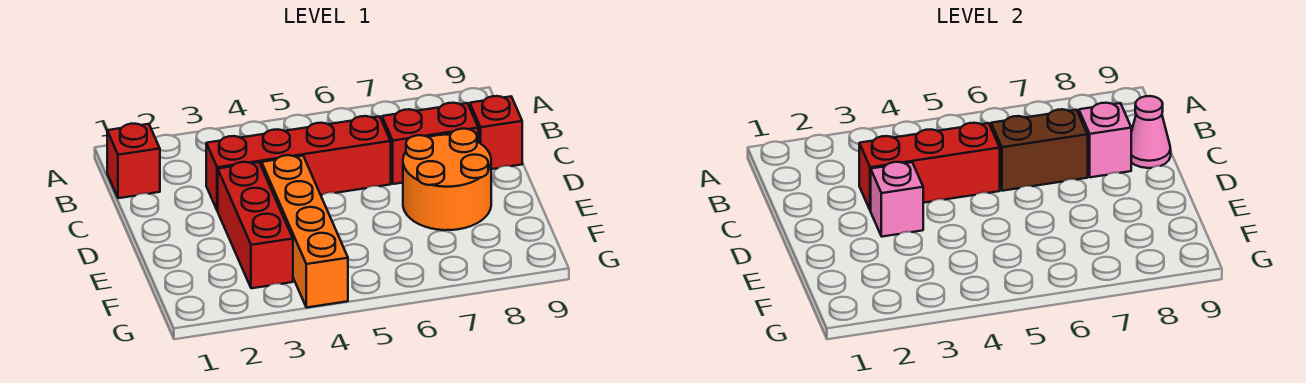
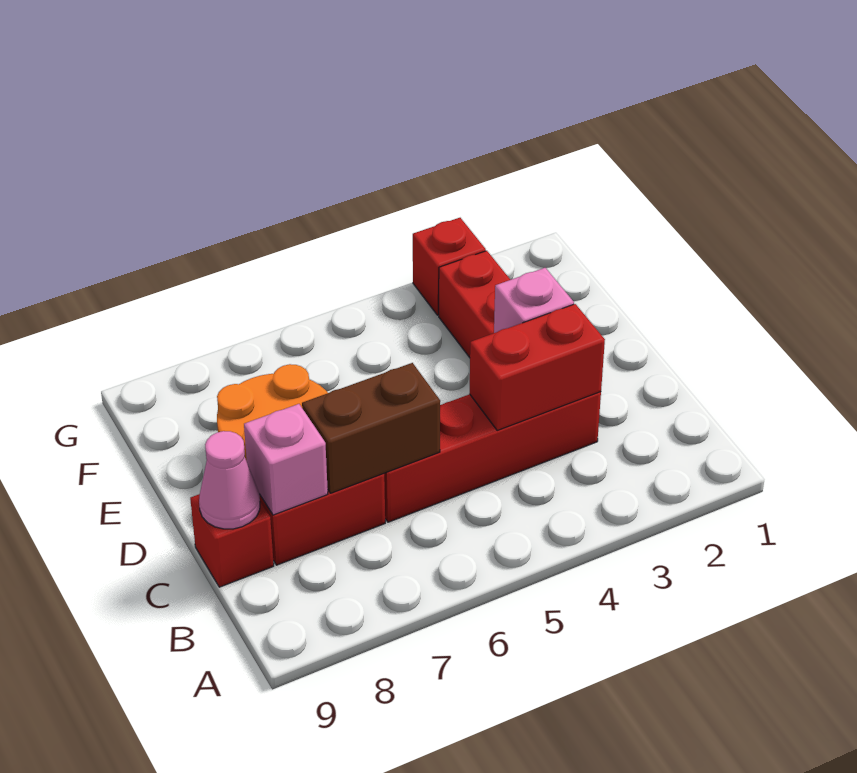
red 1x1 brick [107,124,160,198] -> red 1x1 brick moved to [413,218,486,315]
red 1x3 brick [859,123,1000,211] -> red 1x2 brick [469,304,605,431]
orange 1x4 brick [262,155,348,308] -> none

